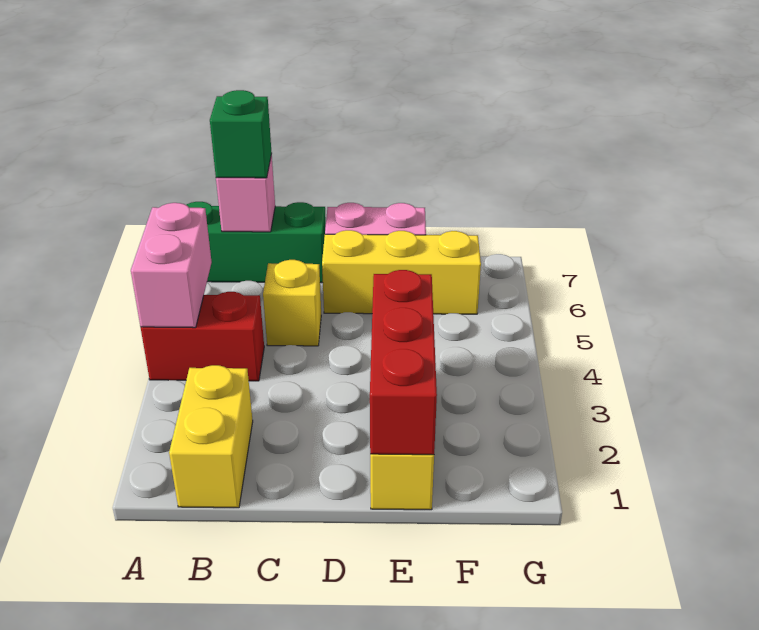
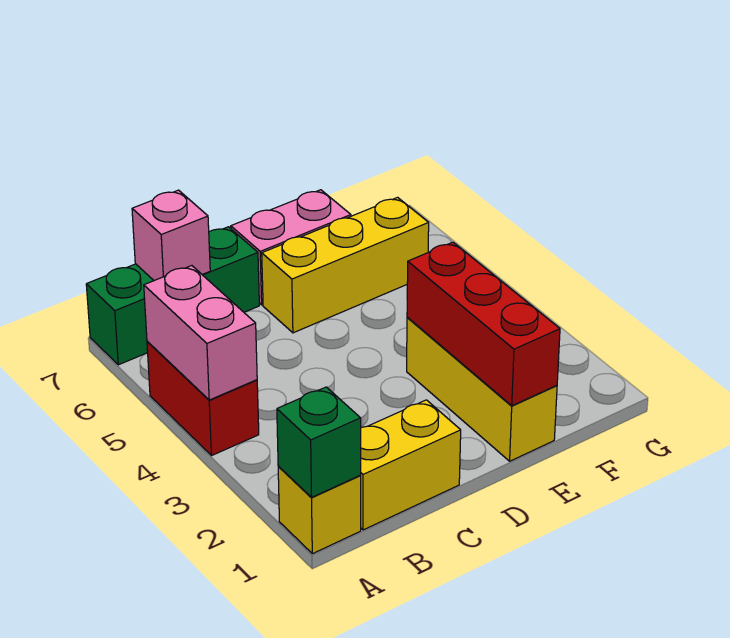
red 1x2 brick [141,292,264,381] -> red 1x2 brick turned to [147,341,259,455]
yellow 1x2 brick [169,365,253,508] -> yellow 1x2 brick turned to [360,400,461,530]
green 1x1 brick [210,90,272,178] -> green 1x1 brick moved to [277,387,361,497]
yellow 1x1 brick [263,260,321,346] -> yellow 1x1 brick moved to [278,467,361,554]

